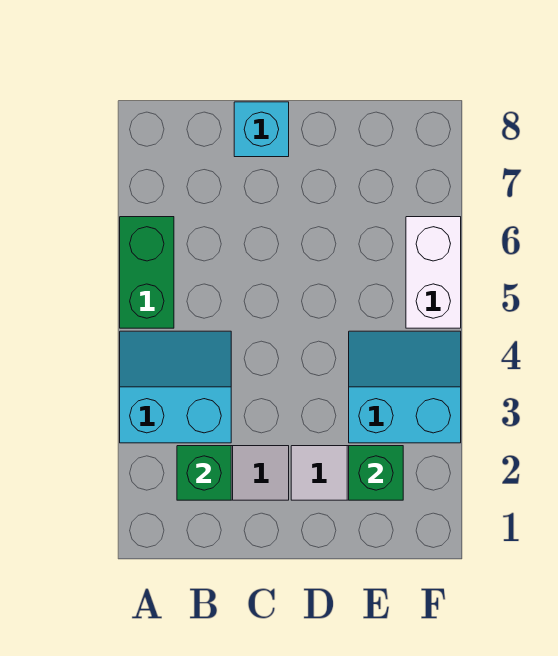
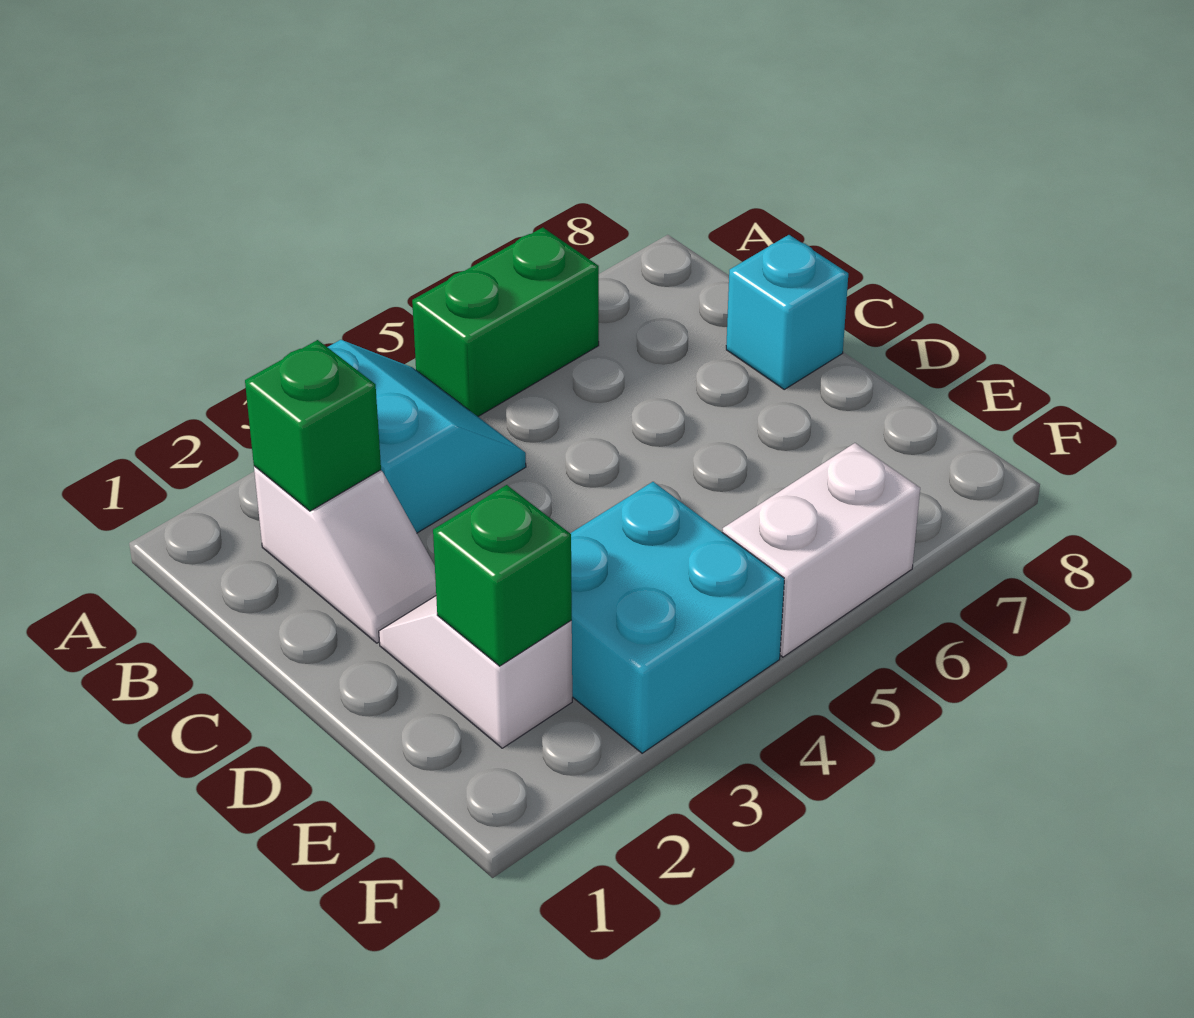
cyan 2x2 slope [349,331,461,443] -> cyan 2x2 brick [570,482,784,753]

